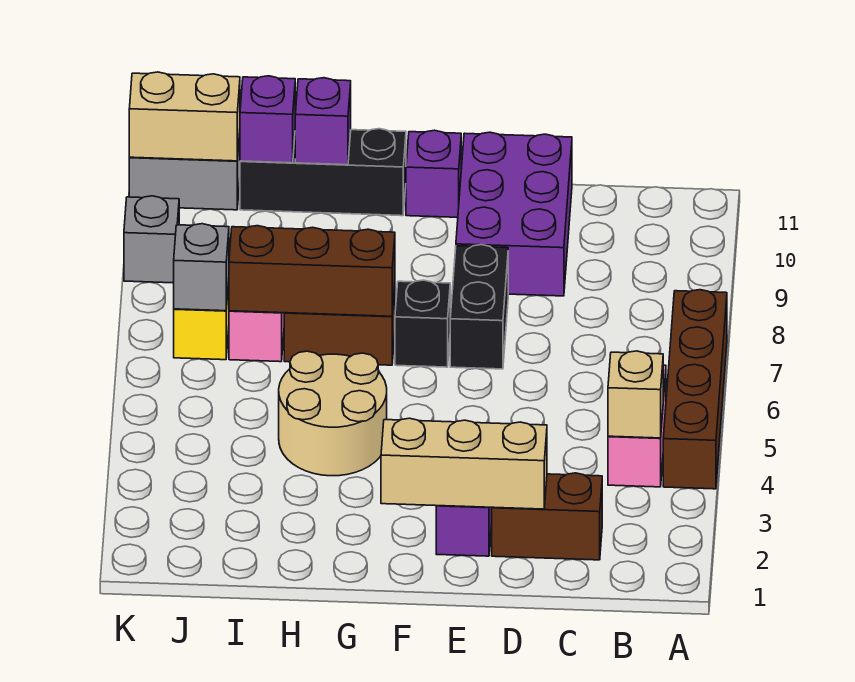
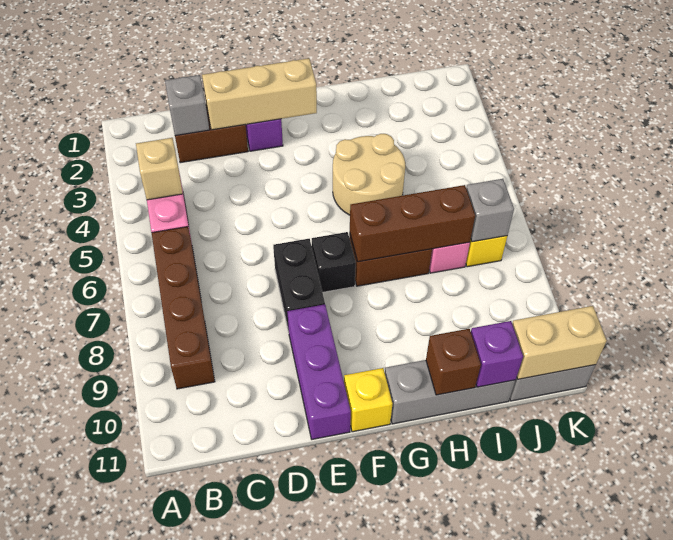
brown 1x4 brick [663,290,727,489] -> brown 1x4 brick moved to [152,227,215,389]
purple 2x3 brick [456,132,572,296] -> purple 1x3 brick [287,304,351,439]
purple 1x1 brick [406,130,461,217] -> yellow 1x1 brick [344,368,392,432]
black 1x3 brick [240,129,406,216] -> grey 1x3 brick [385,360,515,424]
purple 1x1 brick [295,78,351,165] -> brown 1x1 brick [426,329,481,395]
grey 1x1 brick [124,196,179,283] -> grey 1x1 brick moved to [165,75,209,136]

